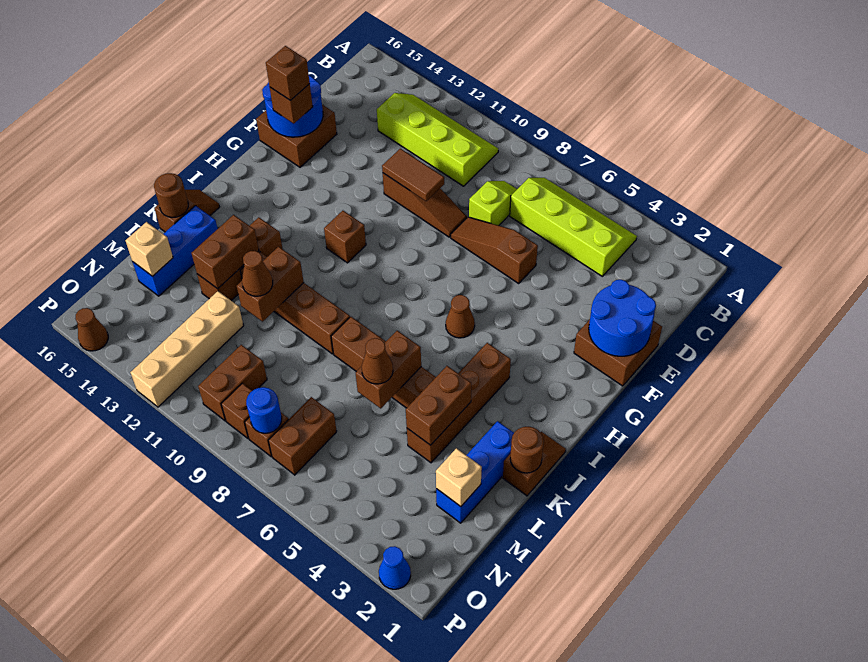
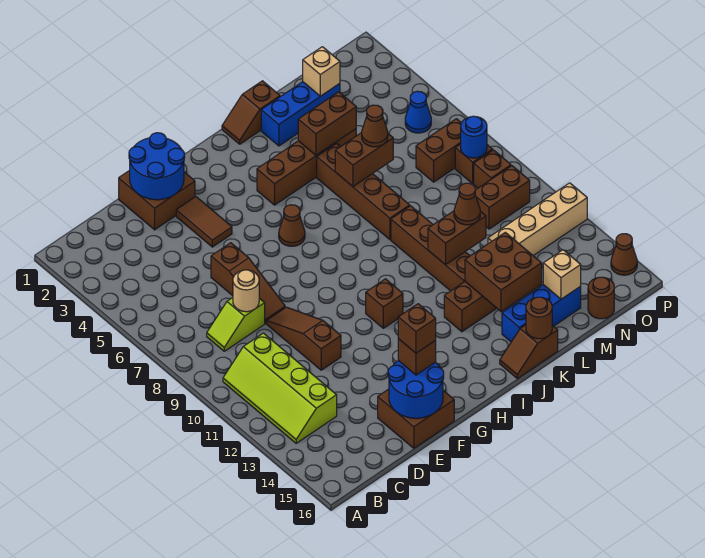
lime 2x4 slope [510,178,637,276] -> none
none -> tan 1x1 round brick [233,270,259,312]
brown 1x2 tile [382,149,444,201] -> brown 1x2 tile moved to [176,197,232,247]
brown 1x1 round brick [510,427,544,473] -> brown 1x1 round brick moved to [588,277,614,319]
brown 1x2 brick [192,215,259,289] -> brown 2x2 brick [465,232,542,311]
blue 1x1 cone [379,546,411,589] -> blue 1x1 cone moved to [405,91,431,133]

